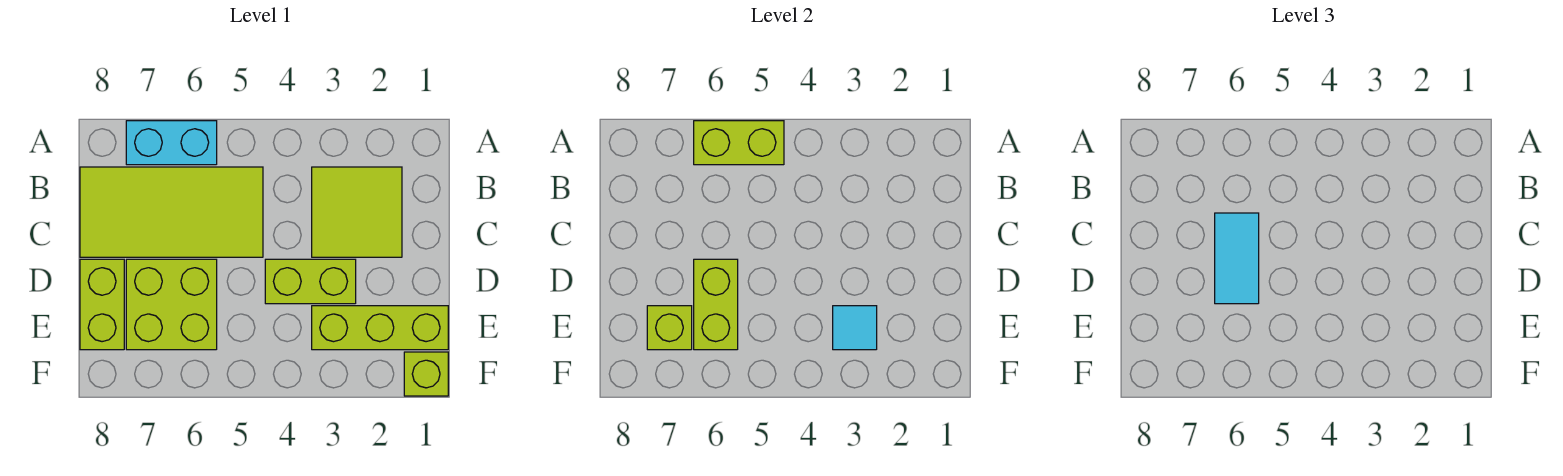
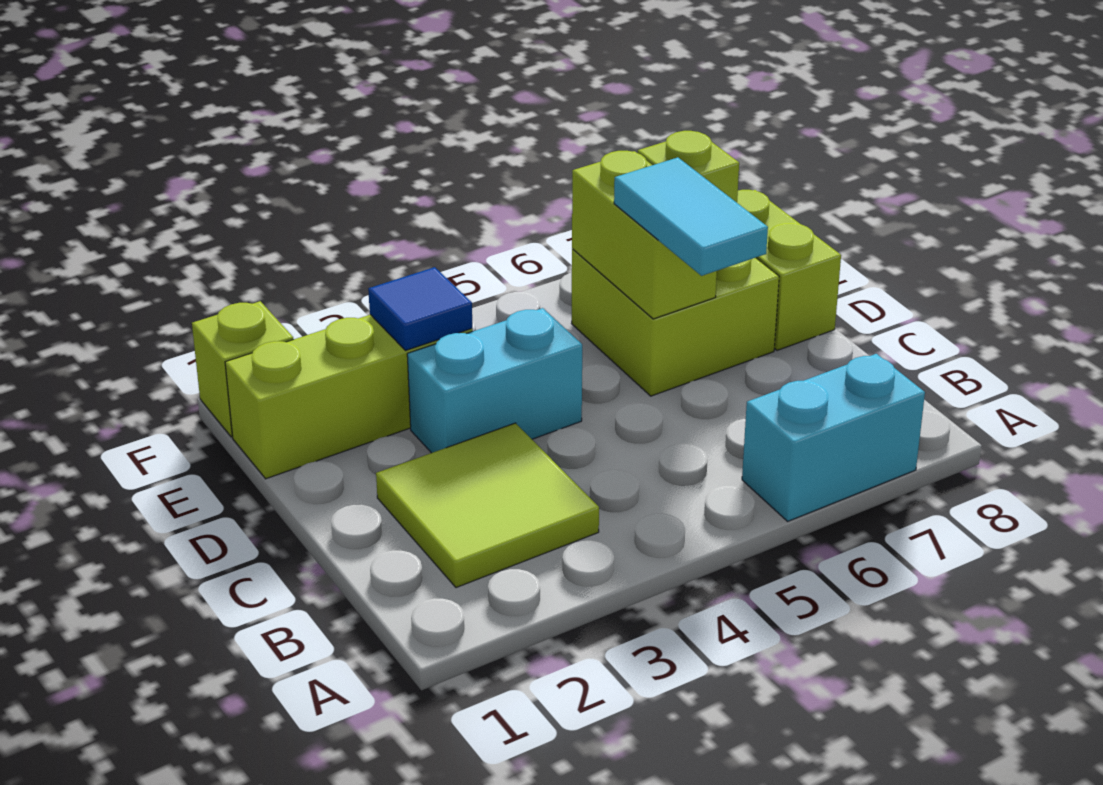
lime 1x2 brick [694,121,784,165] -> none
lime 2x4 tile [80,167,263,257] -> none
lime 1x2 brick [265,259,356,304] -> cyan 1x2 brick [407,308,582,453]
cyan 1x1 tile [833,306,877,350] -> blue 1x1 tile [368,267,472,351]

